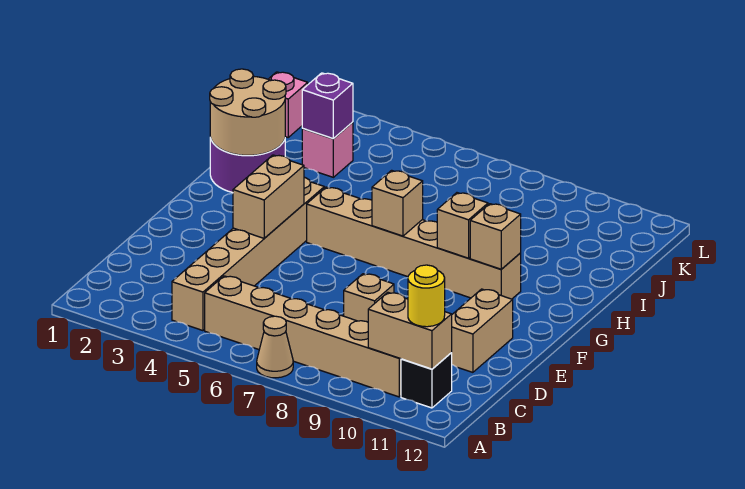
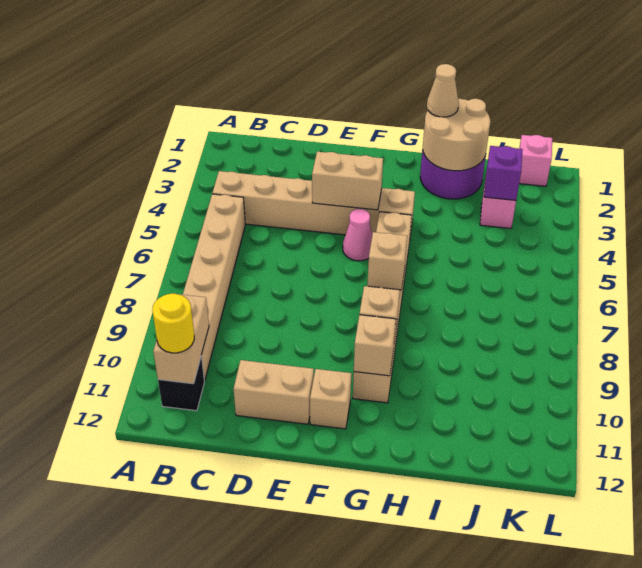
tan 1x1 cone [257,316,293,378] -> tan 1x1 cone moved to [427,64,459,117]
tan 1x1 brick [344,274,394,322] -> tan 1x1 brick moved to [310,369,352,429]
none -> pink 1x1 cone [343,209,372,261]

